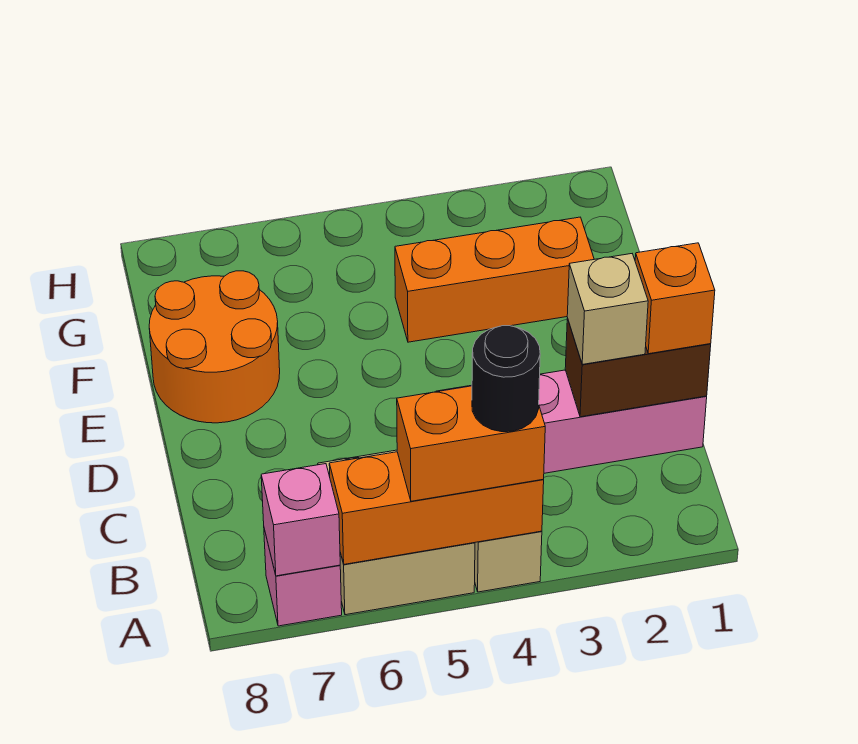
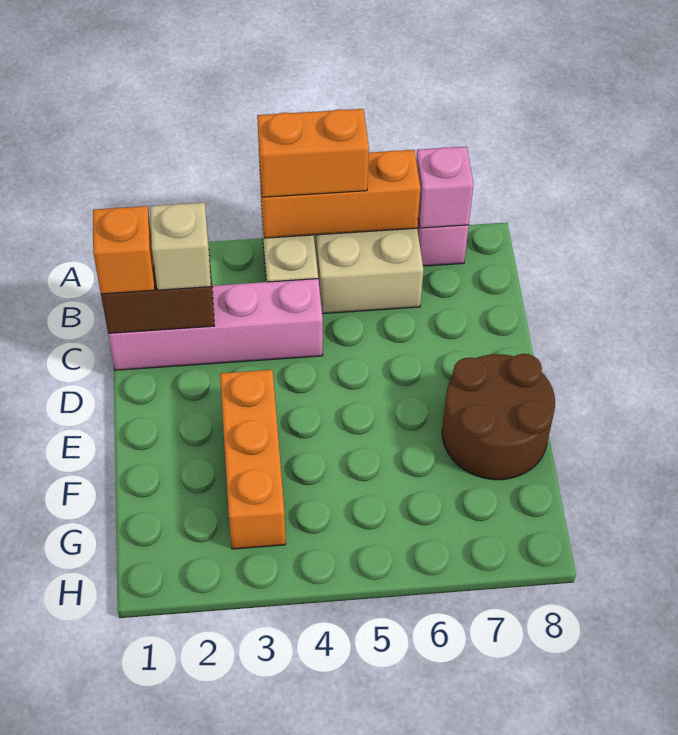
black 1x1 round brick [472,326,540,432] -> none
orange 2x2 round brick [149,271,280,423] -> brown 2x2 round brick [442,354,555,480]
orange 1x3 brick [395,217,594,342] -> orange 1x3 brick turned to [220,370,286,549]

